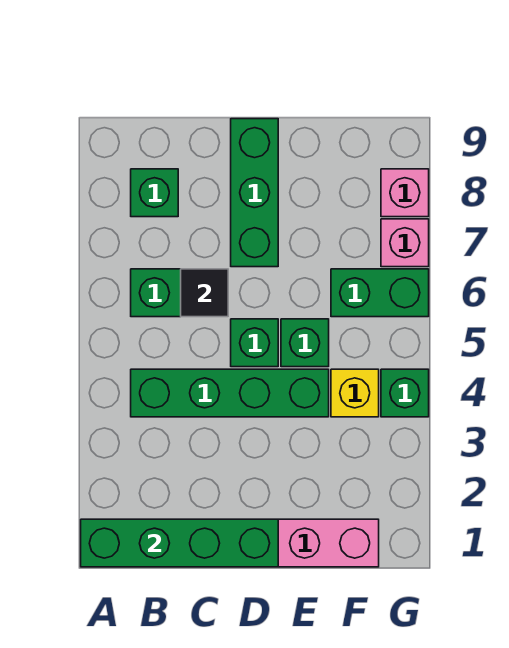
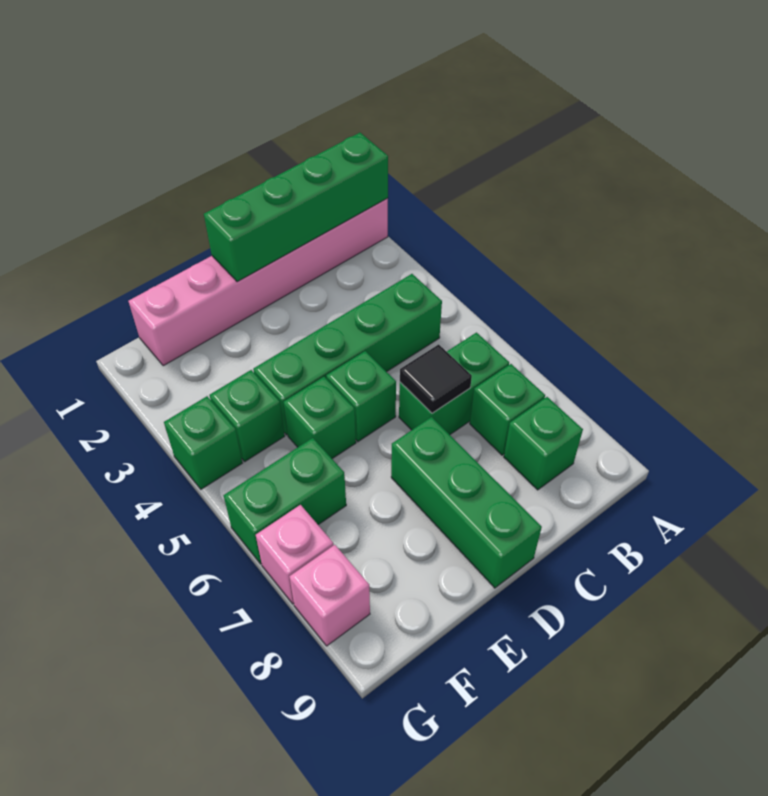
none -> green 1x1 brick [470,364,545,455]
yellow 1x1 brick [331,369,379,417] -> green 1x1 brick [209,370,285,462]

